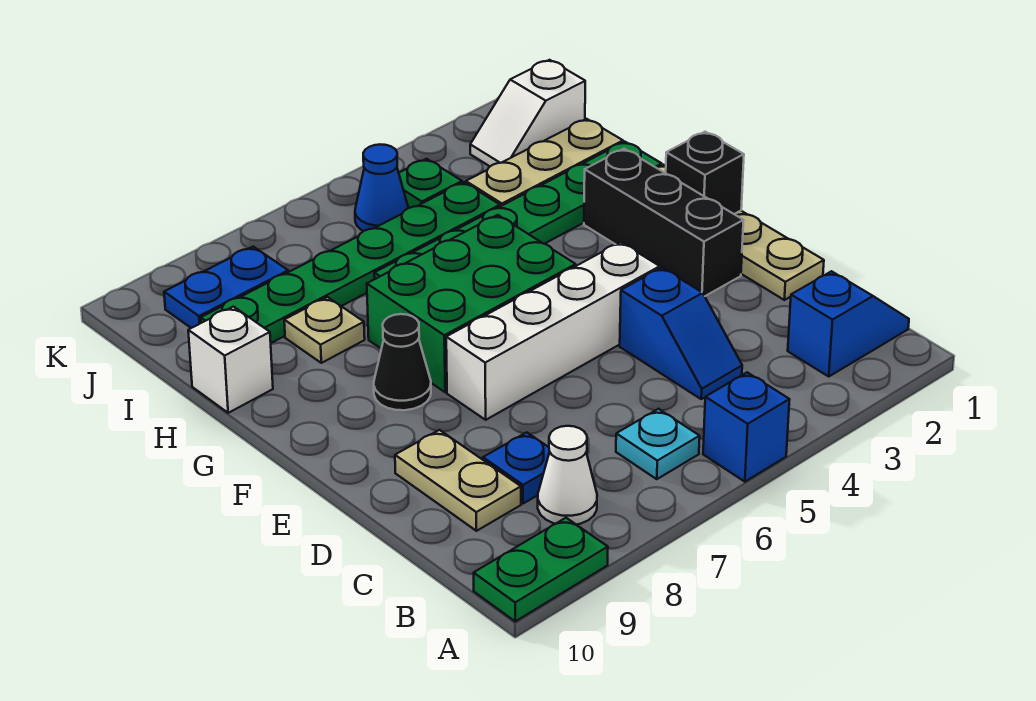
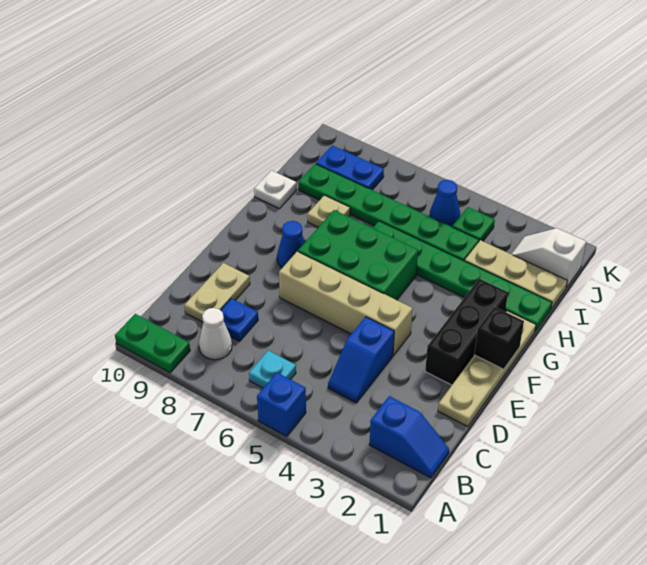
white 1x4 brick [446,242,660,420] -> tan 1x4 brick [279,251,413,355]
black 1x1 cone [374,314,431,410] -> blue 1x1 cone [277,221,305,268]
white 1x1 brick [188,307,273,413] -> white 1x1 plate [254,170,297,209]

